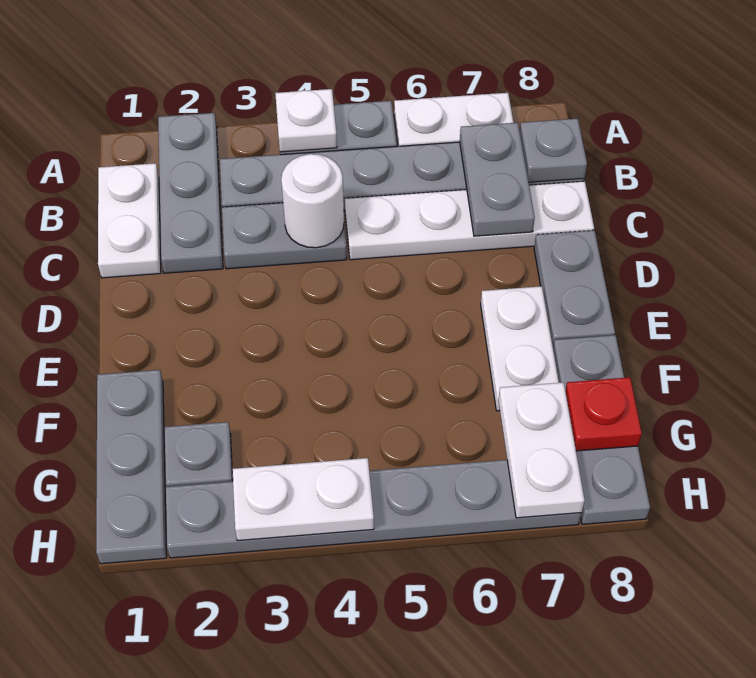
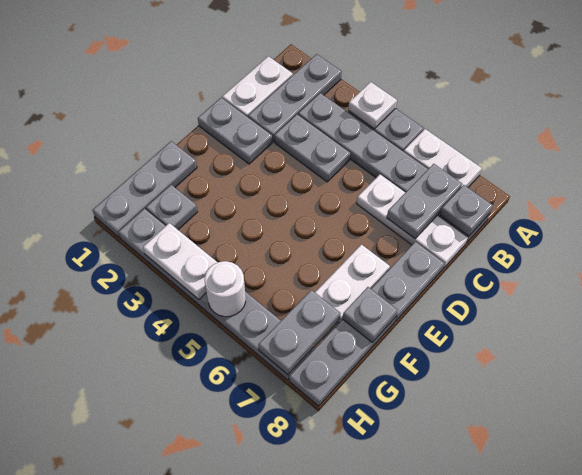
white 1x1 round brick [281,154,344,248] -> white 1x1 round brick moved to [205,261,246,317]
white 1x4 plate [345,181,594,260] -> white 1x3 plate [357,175,467,268]
none -> grey 1x2 plate [198,98,272,164]
none -> grey 1x1 plate [343,287,398,342]
white 1x2 plate [498,382,585,518] -> grey 1x2 plate [258,290,341,374]
red 1x1 plate [565,377,642,451] -> none

